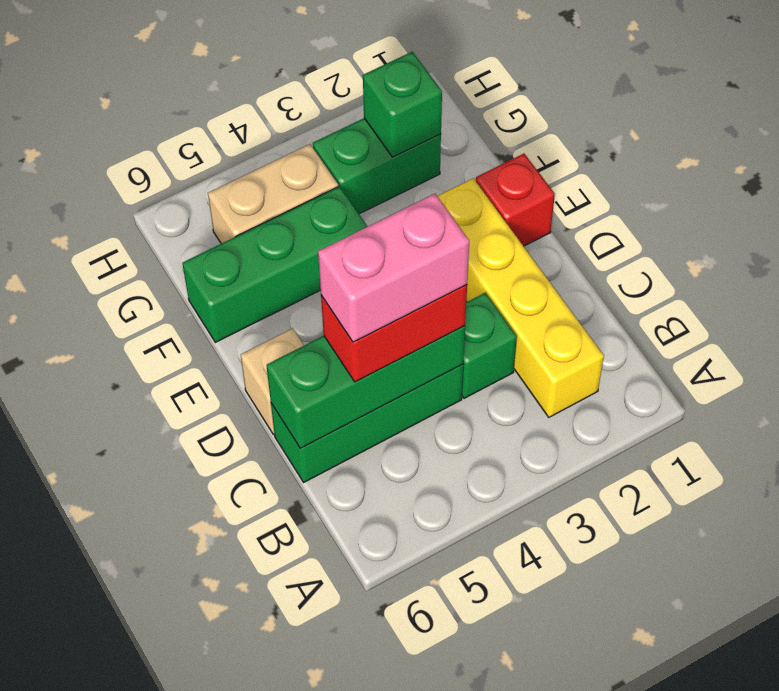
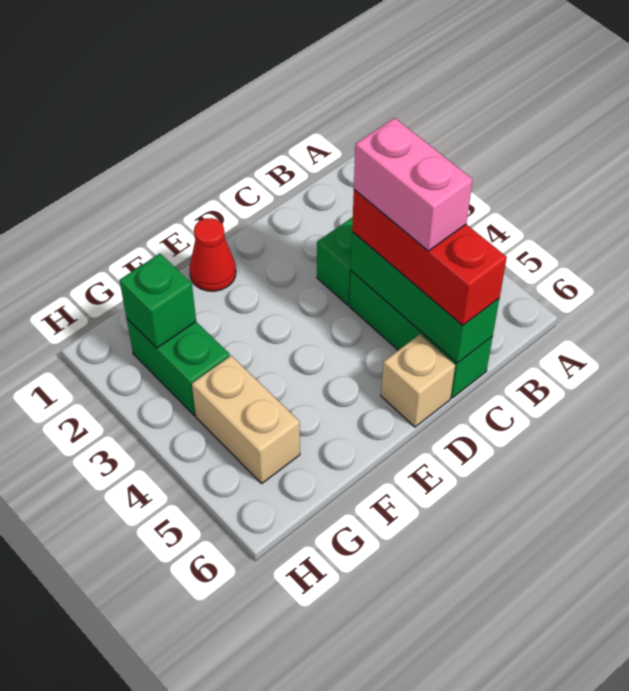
yellow 1x4 brick [437,178,604,417] -> none
red 1x2 brick [321,285,467,382] -> red 1x3 brick [352,190,507,325]
red 1x1 brick [476,154,555,246] -> red 1x1 cone [189,218,236,291]
green 1x3 brick [182,186,368,342] -> none

